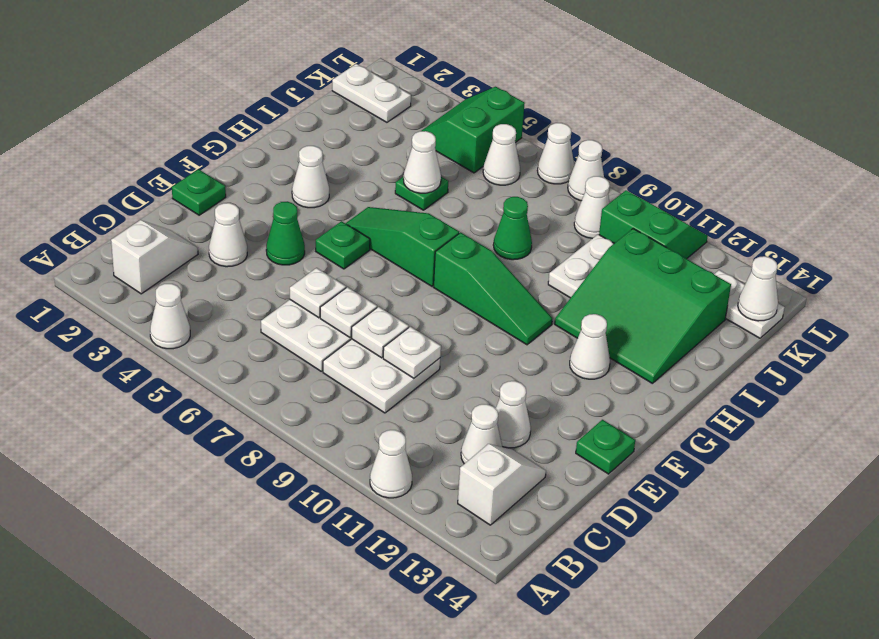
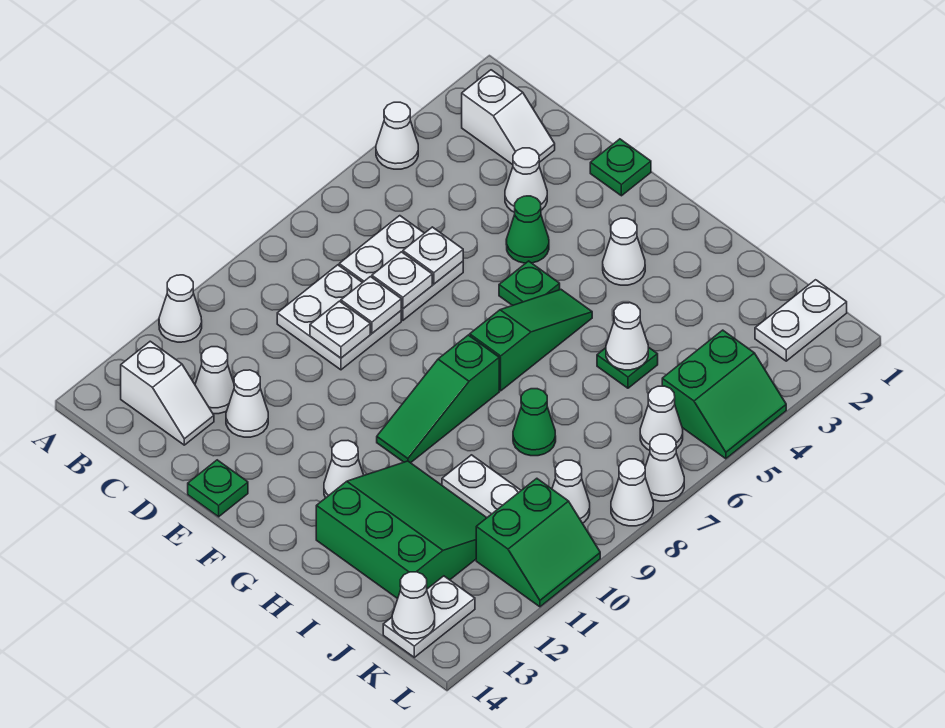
green 3x3 slope [555,229,731,383] -> green 3x3 slope turned to [316,461,487,599]
green 2x2 slope [422,87,525,173] -> green 2x2 slope turned to [662,330,786,459]

